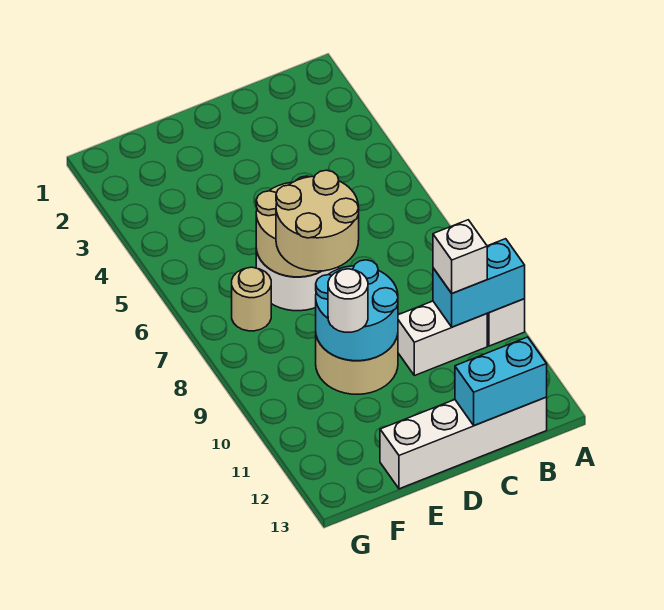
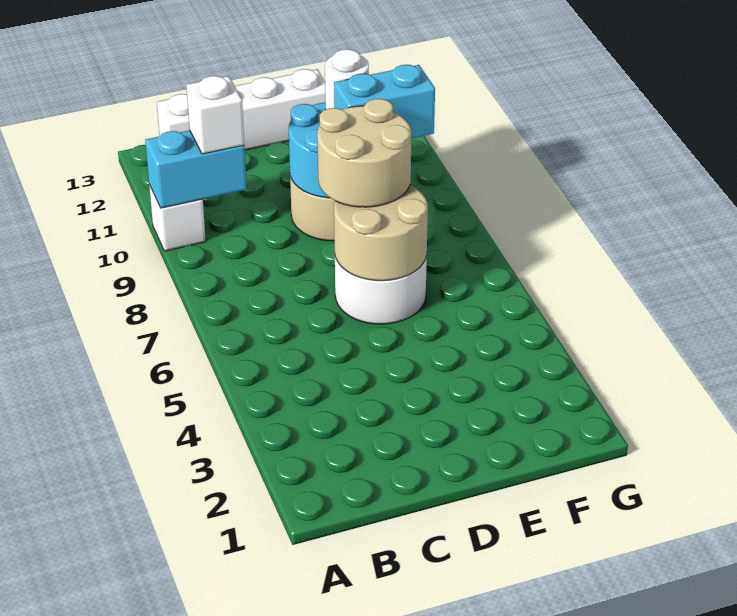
white 1x2 brick [398,301,487,376] -> none
cyan 1x2 brick [455,337,547,426] -> cyan 1x2 brick moved to [334,65,435,138]
tan 1x1 round brick [232,267,271,331] -> none

